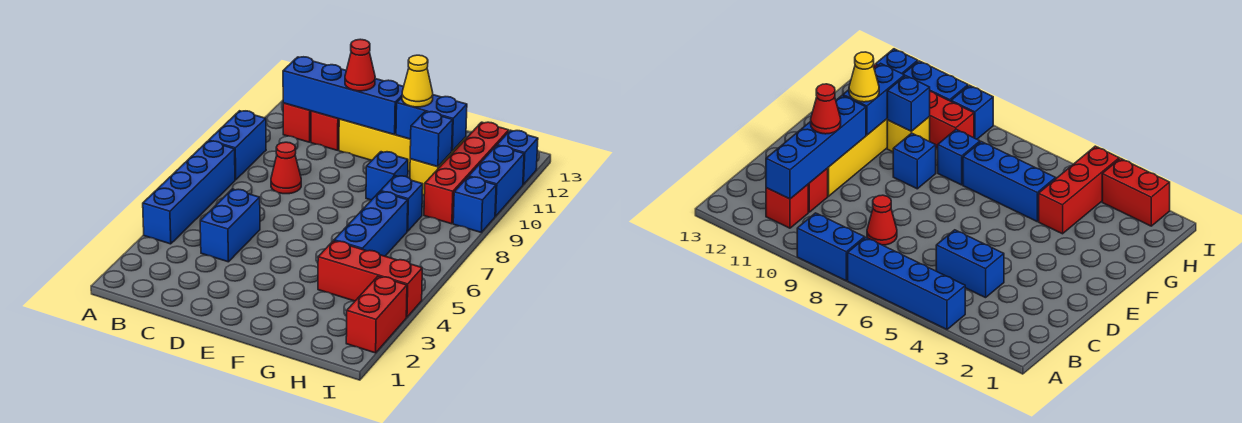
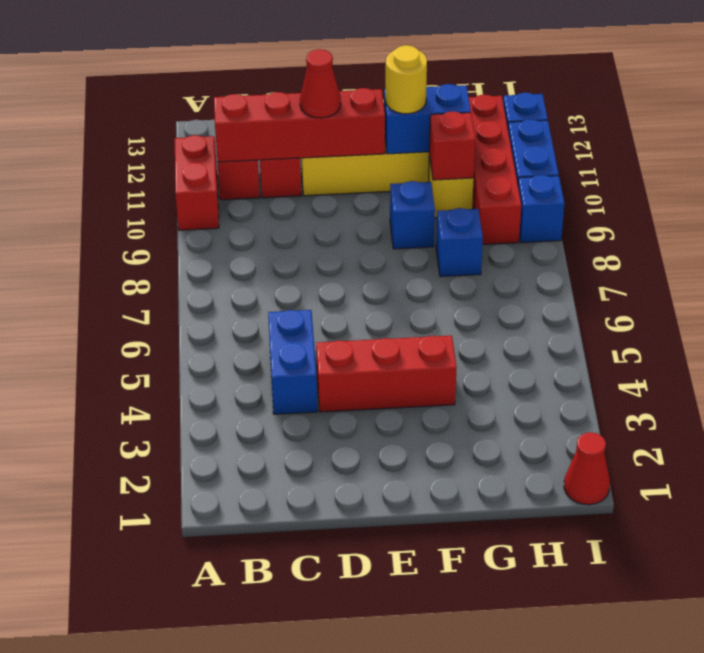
blue 1x4 brick [143,141,235,244] -> none
blue 1x2 brick [209,111,266,180] -> none
blue 1x4 brick [283,57,404,135] -> red 1x4 brick [214,88,385,162]
red 1x1 cone [271,142,301,194] -> red 1x1 cone moved to [564,432,610,505]
yellow 1x1 cone [402,55,433,107] -> yellow 1x1 round brick [386,45,427,114]
red 1x3 brick [318,241,422,317] -> red 1x3 brick moved to [316,336,457,412]
blue 1x3 brick [334,192,408,256] -> none
blue 1x1 brick [410,112,453,167] -> red 1x1 brick [429,111,475,180]
red 1x2 brick [346,276,407,353] -> red 1x2 brick moved to [175,135,219,230]

